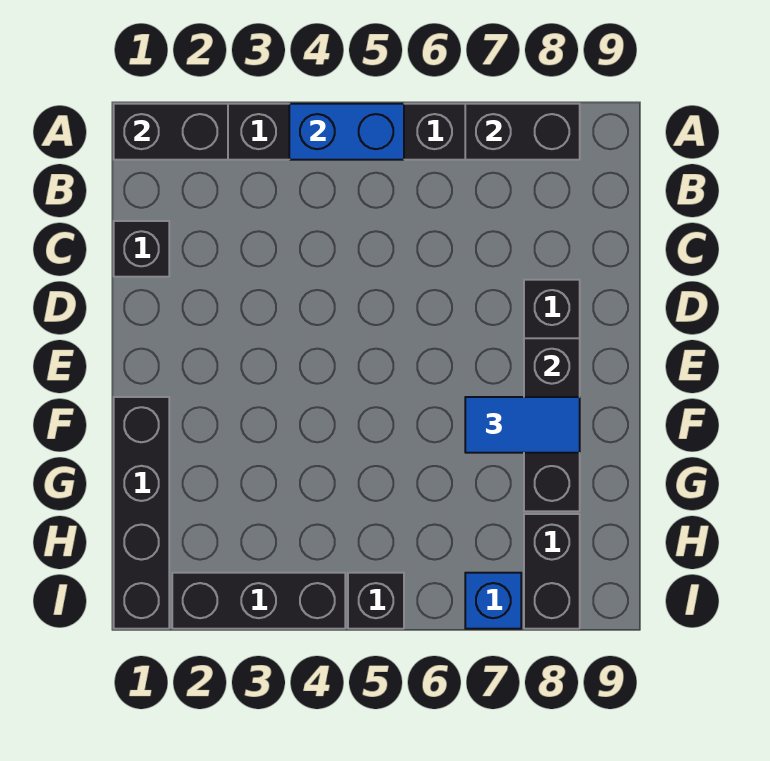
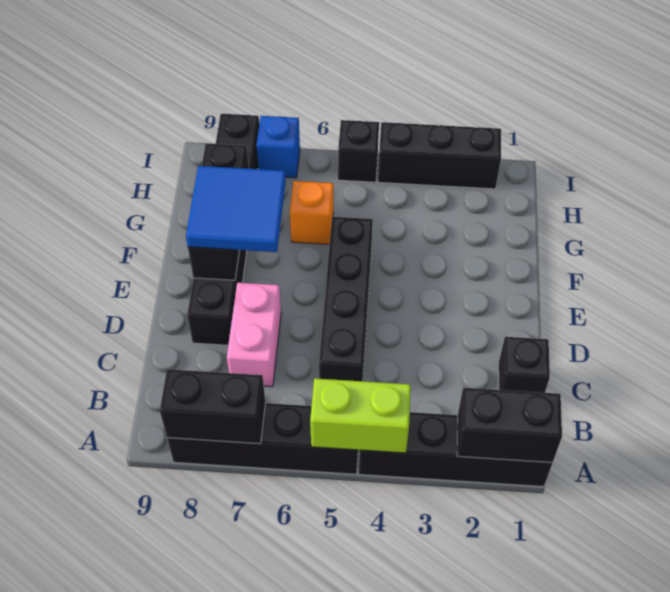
blue 1x2 brick [289,104,404,160] -> lime 1x2 brick [310,378,411,453]
none -> pink 1x2 brick [227,283,281,387]
black 1x4 brick [114,397,169,629] -> black 1x4 brick moved to [319,217,373,381]
blue 1x2 tile [465,397,580,453] -> blue 2x2 tile [186,166,286,252]
none -> orange 1x1 brick [290,181,333,244]

